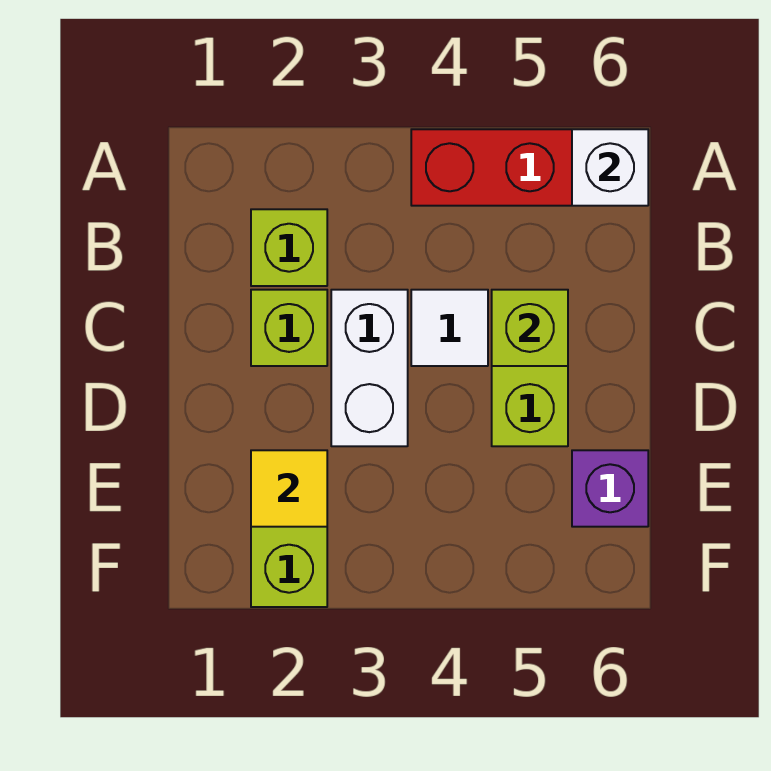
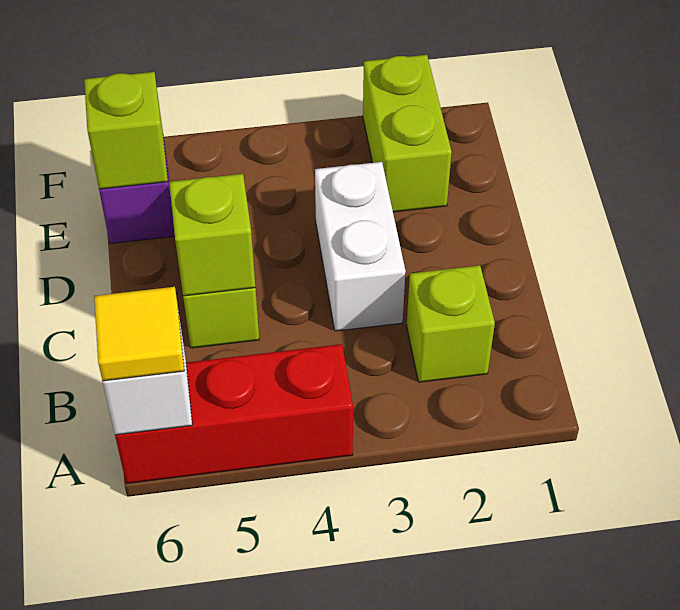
lime 1x1 brick [251,290,327,366] -> lime 1x1 brick moved to [84,72,168,189]
white 1x1 tile [411,290,488,366] -> none
yellow 1x1 tile [251,450,327,527] -> yellow 1x1 tile moved to [94,287,184,381]

